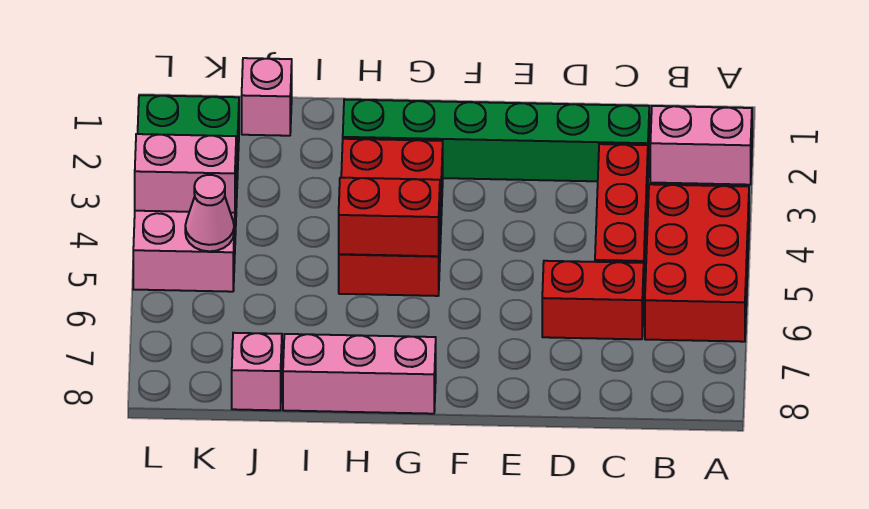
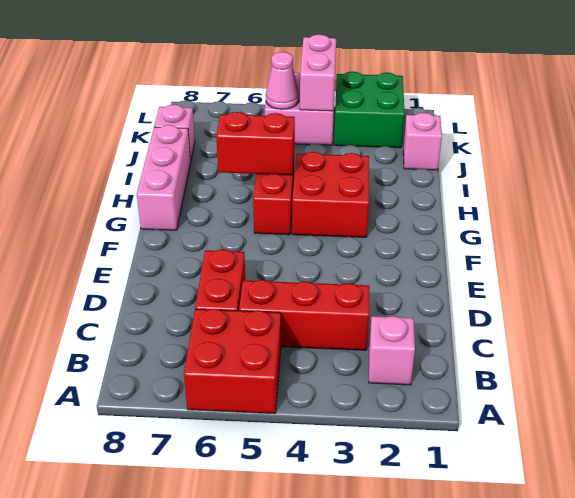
pink 1x2 brick [650,106,752,185] -> pink 1x1 brick [369,316,415,385]
red 2x3 brick [645,184,749,342] -> red 2x2 brick [184,309,281,414]
green 1x6 brick [343,99,649,181] -> none
red 1x2 brick [339,178,440,256] -> red 1x2 brick turned to [216,112,295,175]

